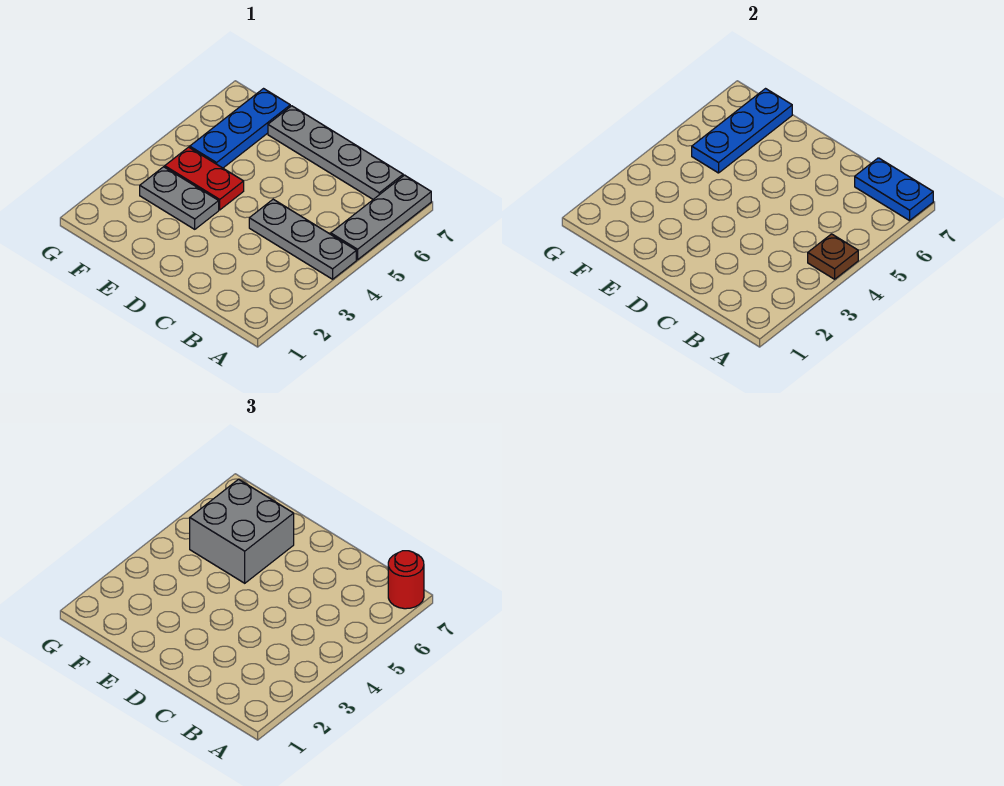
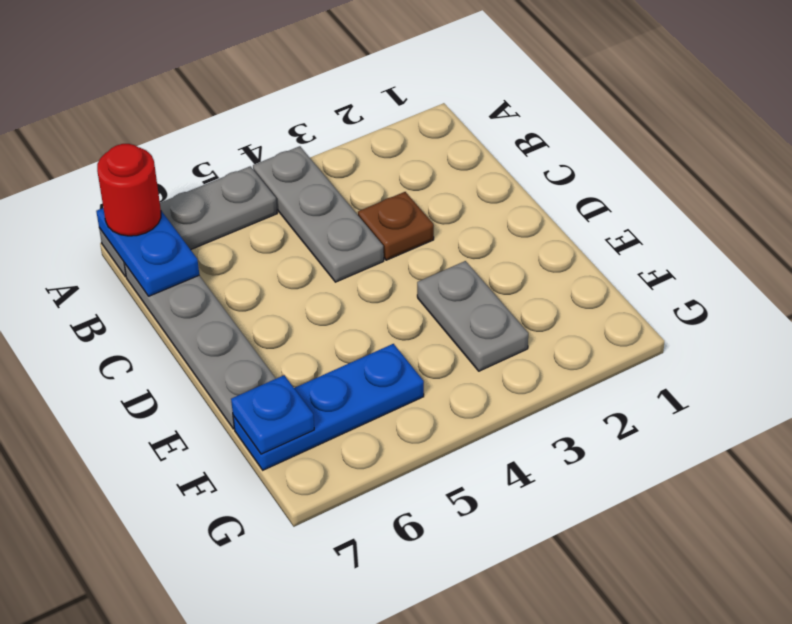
brown 1x1 plate [808,234,858,279] -> brown 1x1 plate moved to [358,192,434,260]
red 1x2 plate [165,147,244,210] -> none
grey 2x2 brick [190,479,294,583] -> none
blue 1x3 plate [692,89,792,173] -> blue 1x1 plate [231,375,314,454]

